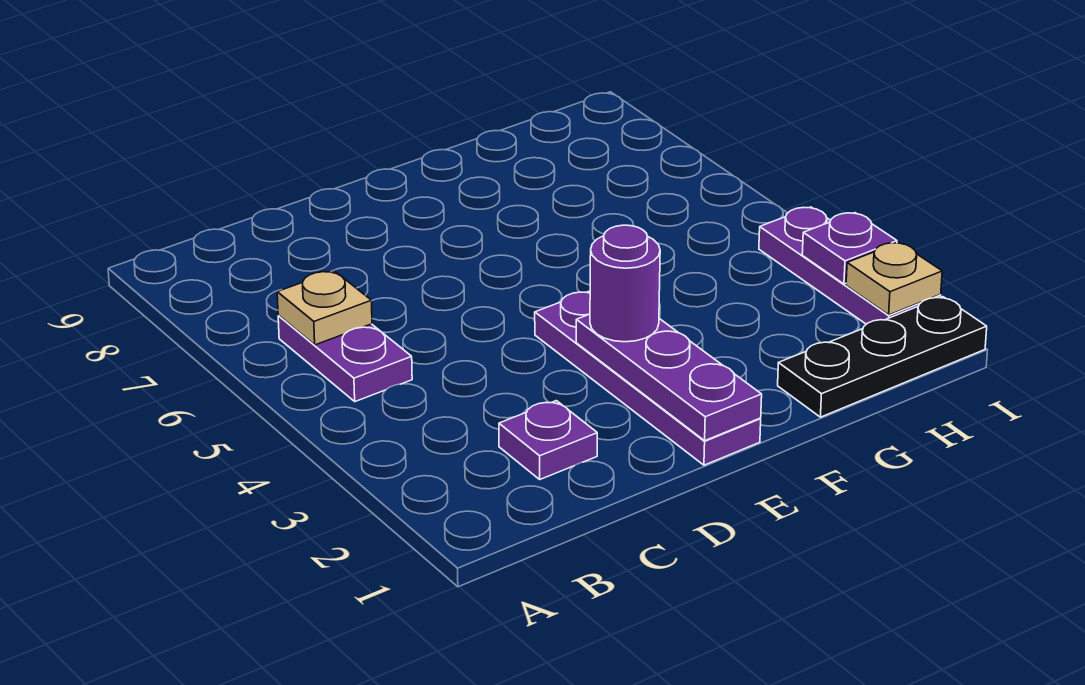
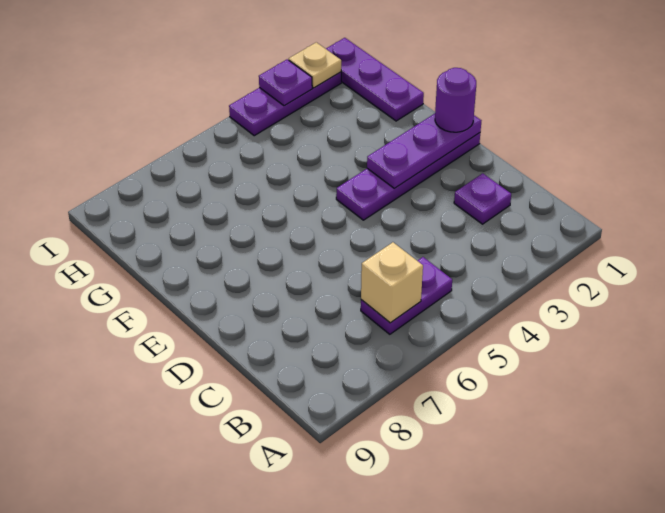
tan 1x1 plate [277,271,372,345] -> tan 1x1 brick [361,242,423,323]
purple 1x1 round brick [590,225,660,342] -> purple 1x1 round brick moved to [435,68,476,132]
black 1x3 plate [778,297,987,417] -> purple 1x3 plate [326,38,424,121]

